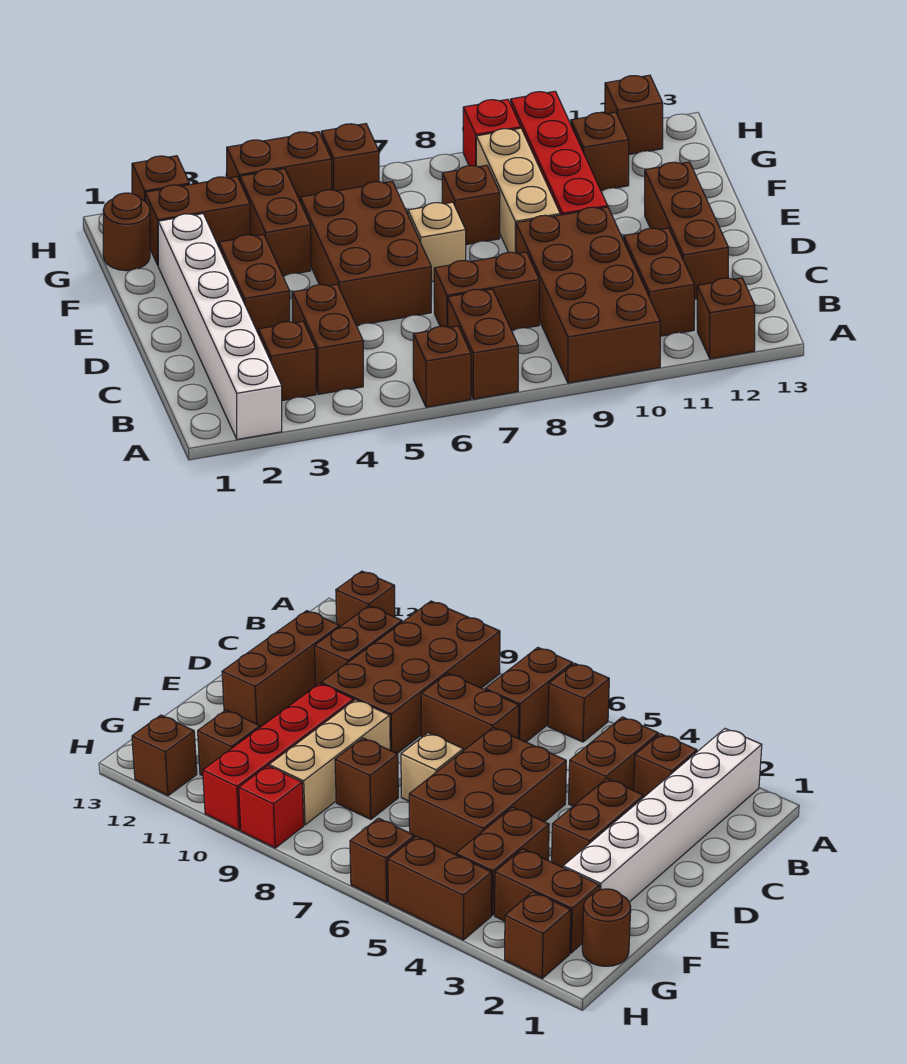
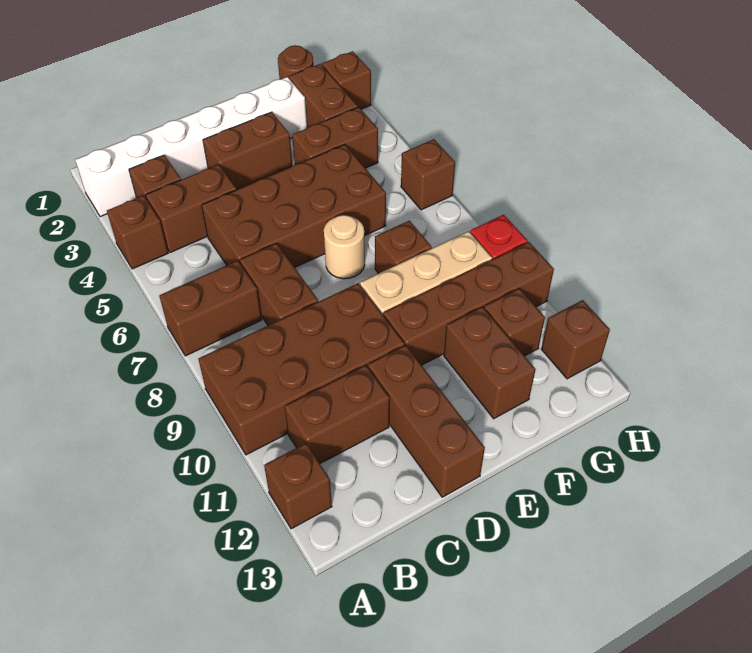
brown 1x1 brick [413,326,471,407] -> brown 1x1 brick moved to [107,195,168,269]
brown 1x3 brick [645,162,728,299] -> brown 1x3 brick turned to [368,345,485,497]
brown 2x3 brick [300,181,431,326] -> brown 2x4 brick [202,145,386,268]
tan 1x1 brick [408,202,466,282] -> tan 1x1 round brick [324,215,365,279]
red 1x4 brick [511,91,608,215] -> brown 1x4 brick [383,242,554,365]
brown 1x2 brick [227,132,332,201] -> brown 1x2 brick moved to [444,307,536,419]

